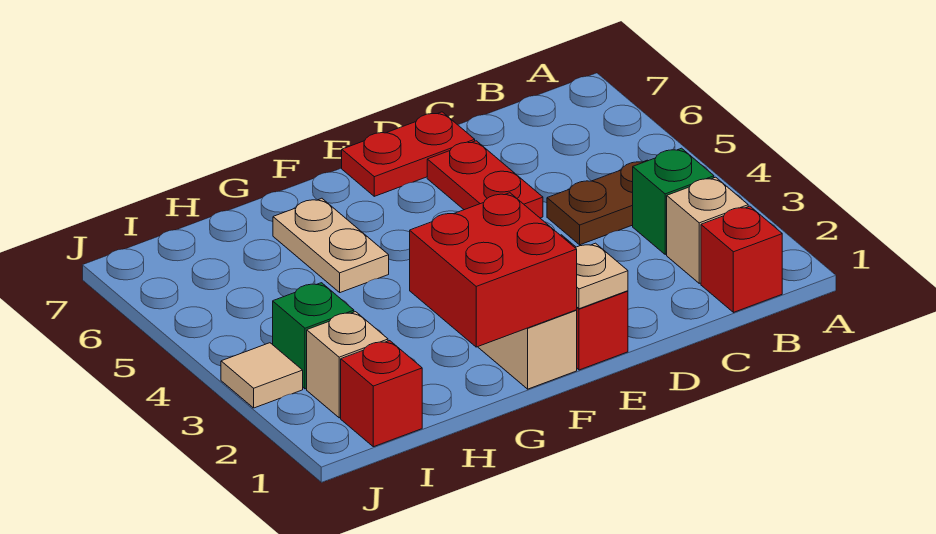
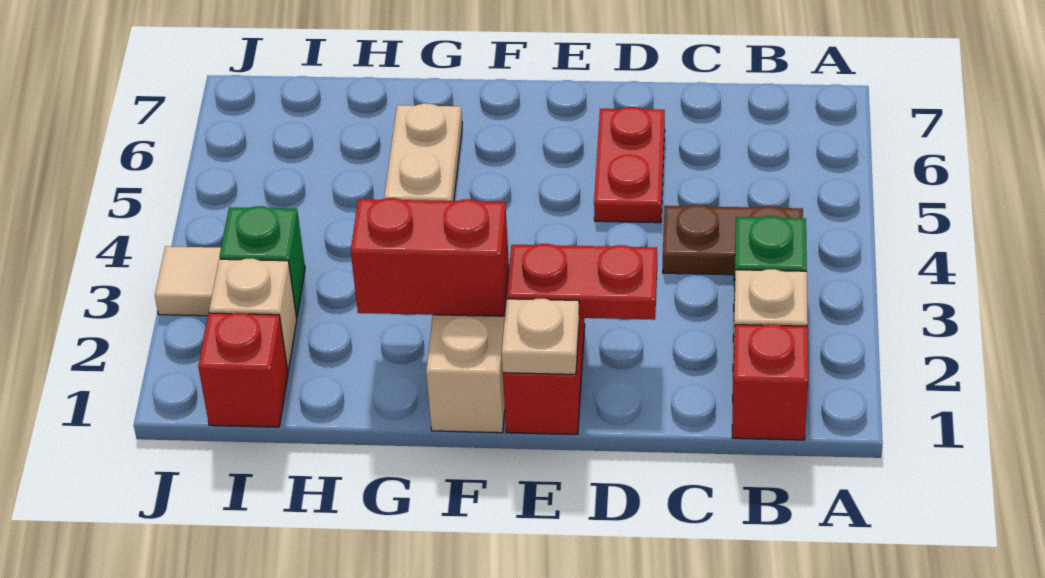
red 1x2 plate [342,112,475,196] -> red 1x2 plate moved to [507,244,657,320]
red 2x2 brick [410,193,577,347] -> red 1x2 brick [351,198,509,316]

